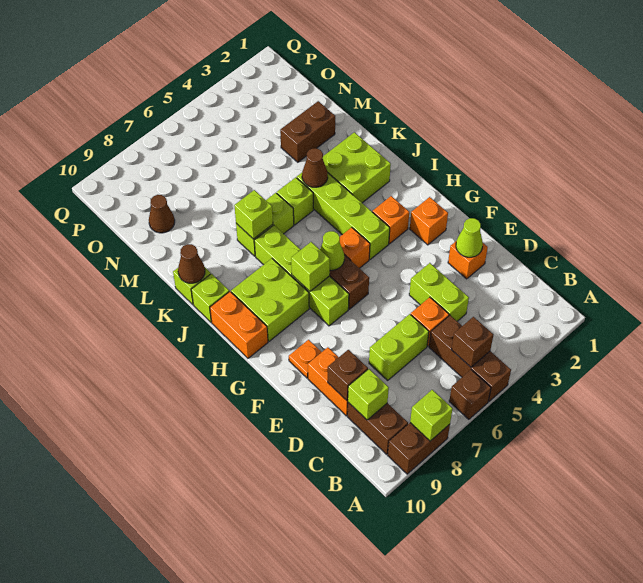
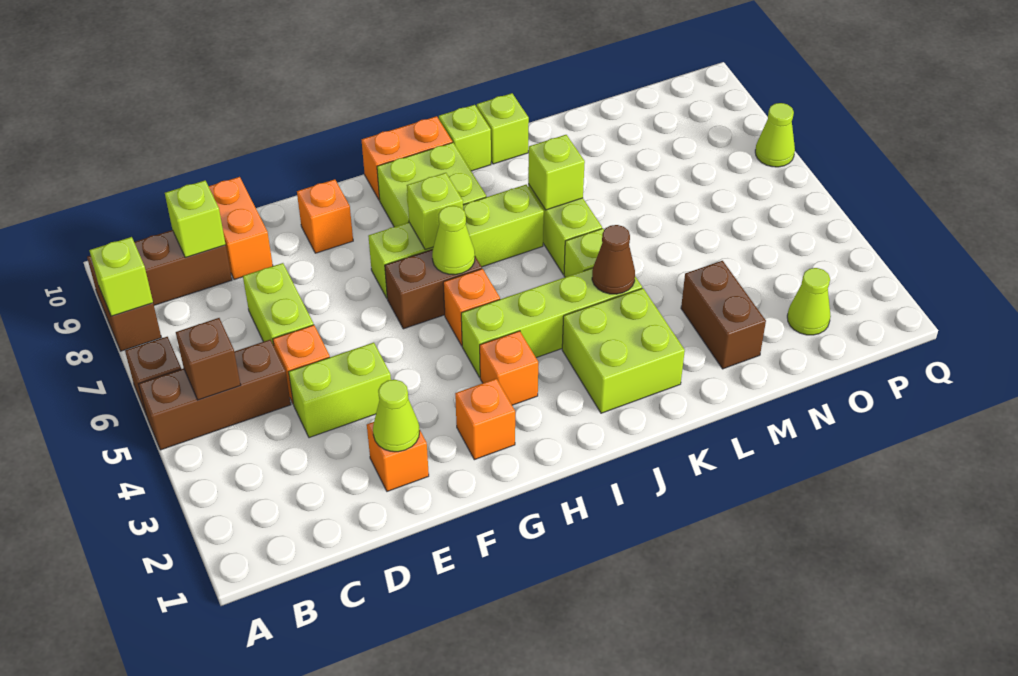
orange 1x2 brick [308,347,348,416] -> orange 1x2 brick turned to [209,177,273,280]
brown 1x1 brick [328,350,368,400] -> none
orange 1x1 plate [289,340,321,378] -> orange 1x1 brick [297,179,353,253]
brown 1x1 cone [178,244,205,283] -> none
brown 1x1 cone [149,195,175,233] -> none
none -> lime 1x1 cone [787,268,831,335]
none -> lime 1x1 cone [755,103,795,167]

